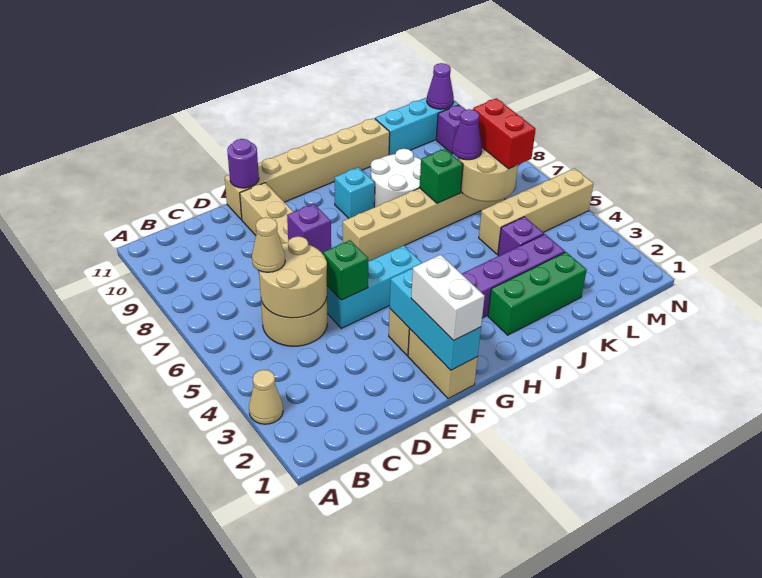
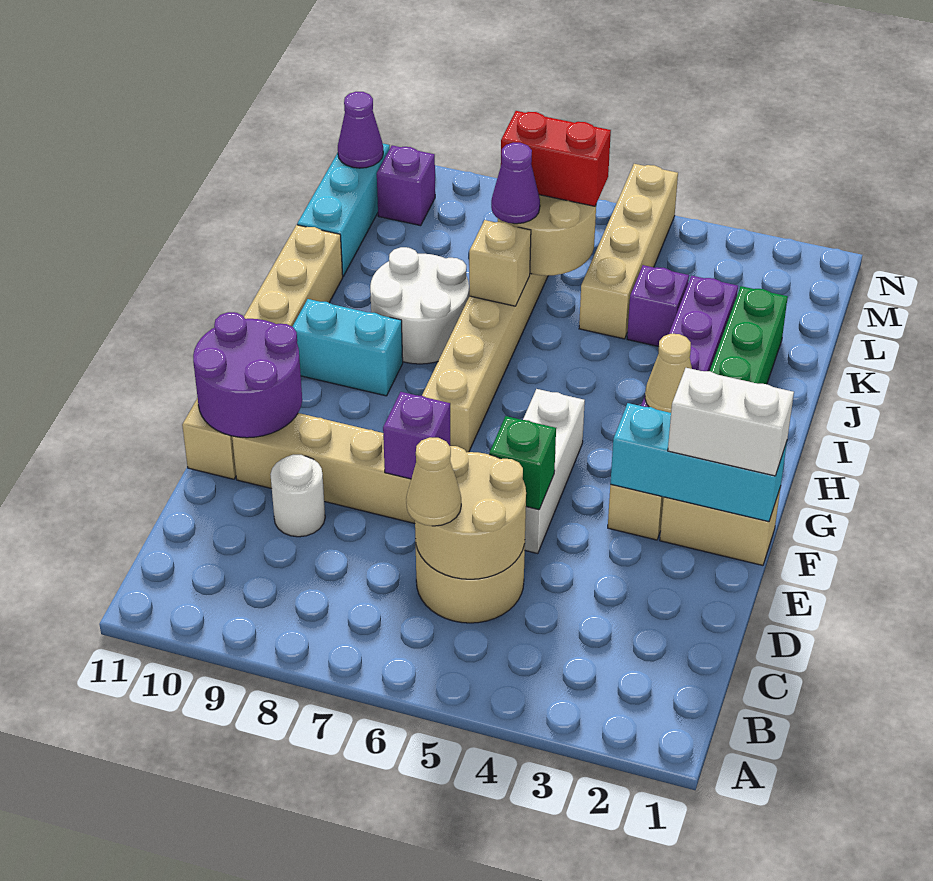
tan 1x1 cone [249,370,283,424] -> tan 1x1 cone moved to [645,334,692,413]
none -> white 1x1 round brick [270,455,325,537]
cyan 1x3 brick [327,246,422,328] -> white 1x3 brick [523,389,585,554]
purple 1x1 round brick [227,139,259,188] -> purple 2x2 round brick [193,312,302,438]
cyan 1x1 brick [334,167,375,218] -> cyan 1x2 brick [292,299,403,396]
green 1x1 brick [419,149,463,203] -> tan 1x1 brick [469,220,531,306]

